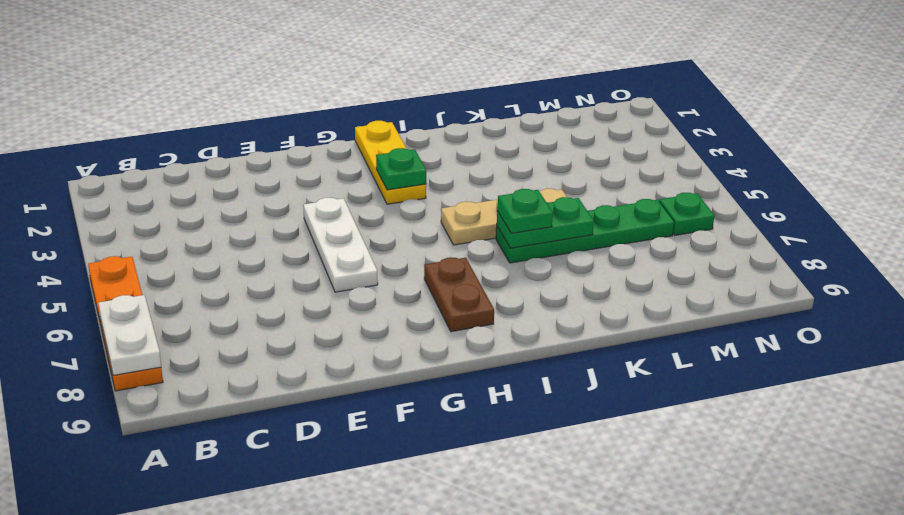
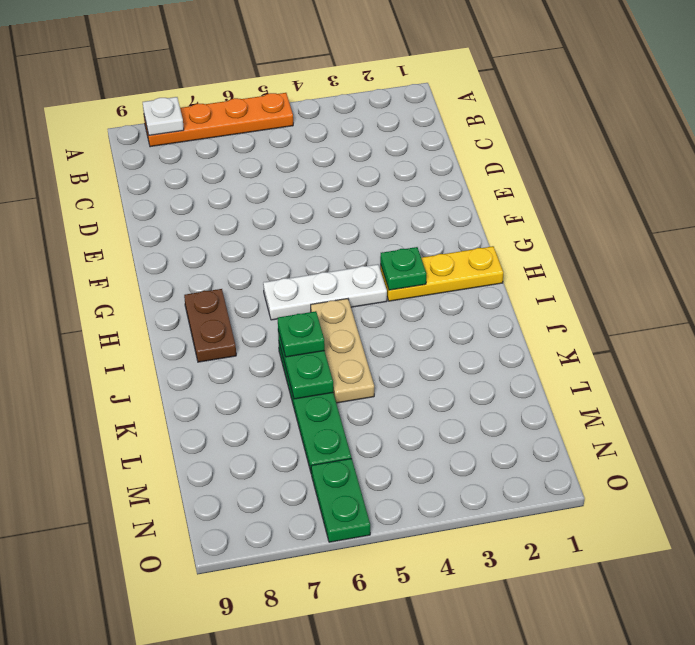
white 1x2 plate [98,295,161,375] -> white 1x1 plate [143,97,184,135]
white 1x3 plate [303,198,378,292] -> white 1x3 plate moved to [263,264,387,320]
brown 1x2 plate [424,258,494,332] -> brown 1x2 plate turned to [184,289,236,362]
green 1x1 plate [660,193,714,235] -> green 1x2 plate [311,458,370,542]

